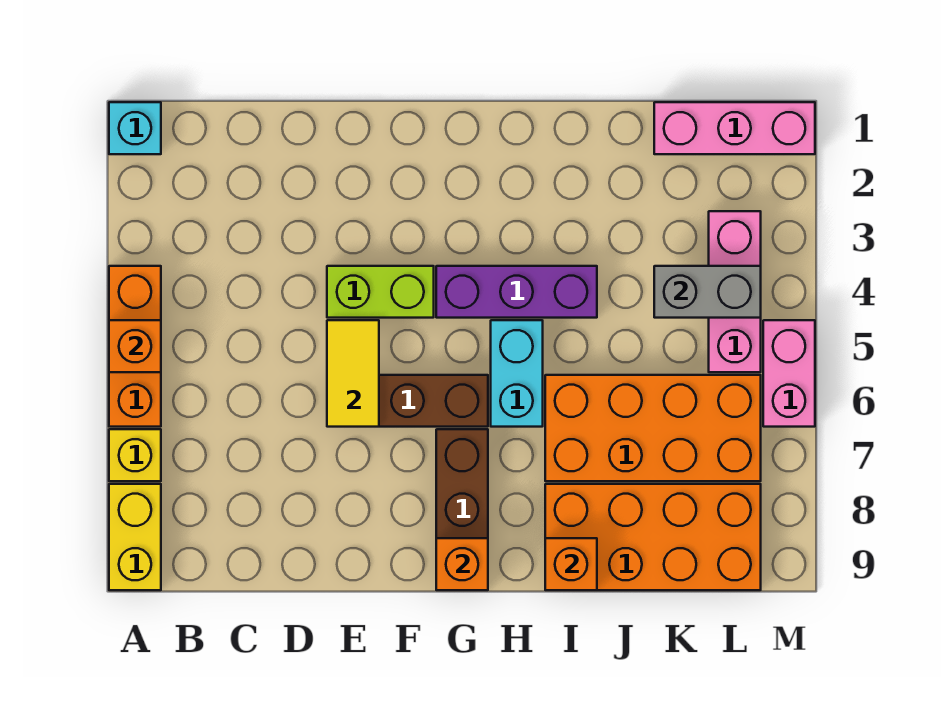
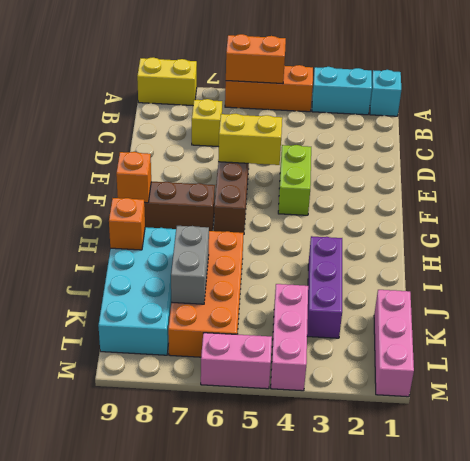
orange 1x1 brick [109,320,161,372] -> orange 1x2 brick [226,34,286,84]
yellow 1x1 brick [109,429,161,481] -> yellow 1x1 brick moved to [192,99,222,147]
yellow 1x2 tile [327,320,379,427] -> yellow 1x2 brick [218,114,282,165]
purple 1x3 brick [436,266,597,318] -> purple 1x3 brick moved to [307,236,342,338]
cyan 1x2 brick [491,320,543,427] -> cyan 1x2 brick moved to [312,67,372,115]
orange 2x4 brick [545,484,761,590] -> cyan 2x4 brick [98,227,176,355]
grey 1x2 brick [654,266,761,318] -> grey 1x2 brick moved to [171,226,209,304]
pink 1x3 brick [709,211,761,372] -> pink 1x3 brick turned to [271,284,308,391]

